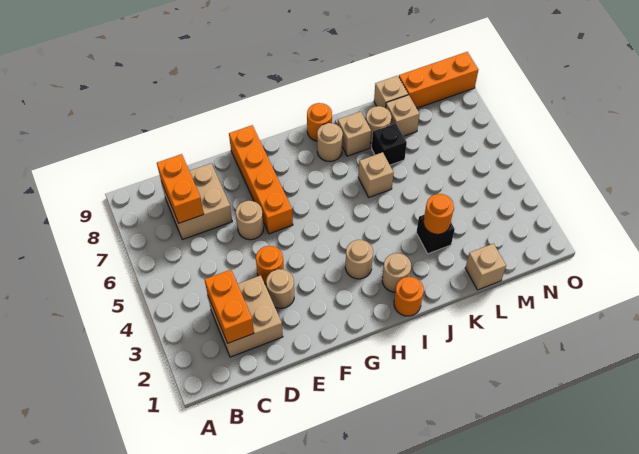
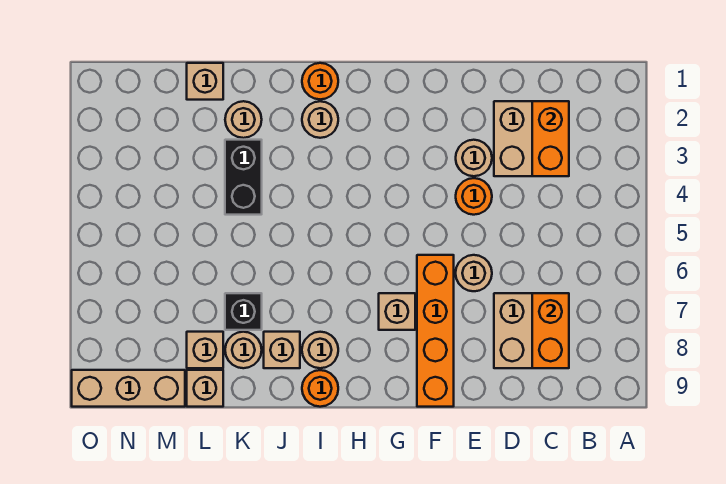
tan 1x1 round brick [345,240,373,279] -> tan 1x1 round brick moved to [225,101,262,138]
tan 1x1 brick [358,152,394,197] -> tan 1x1 brick moved to [379,293,415,330]
black 1x1 brick [416,215,455,254] -> black 1x2 brick [225,140,262,215]
orange 1x1 round brick [424,194,454,234] -> none
orange 1x3 brick [399,52,478,108] -> tan 1x3 brick [72,370,185,407]

